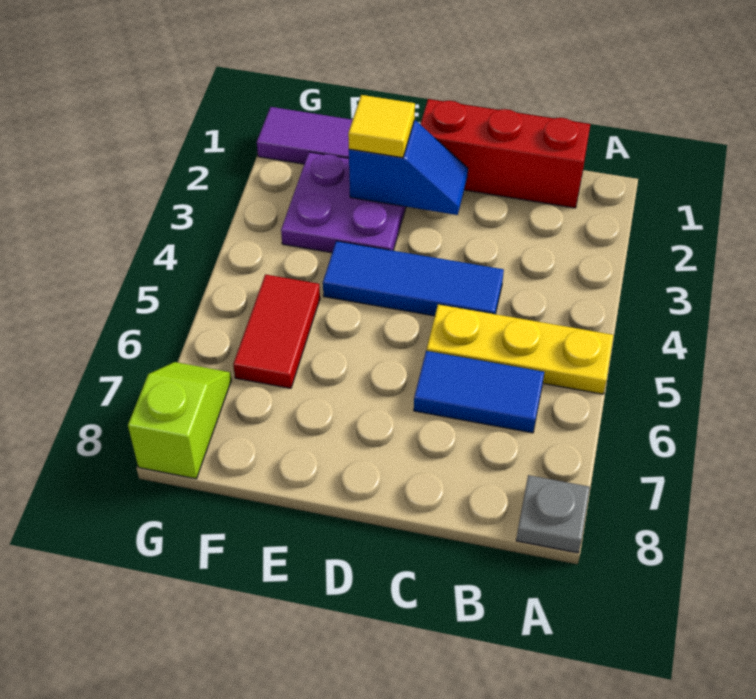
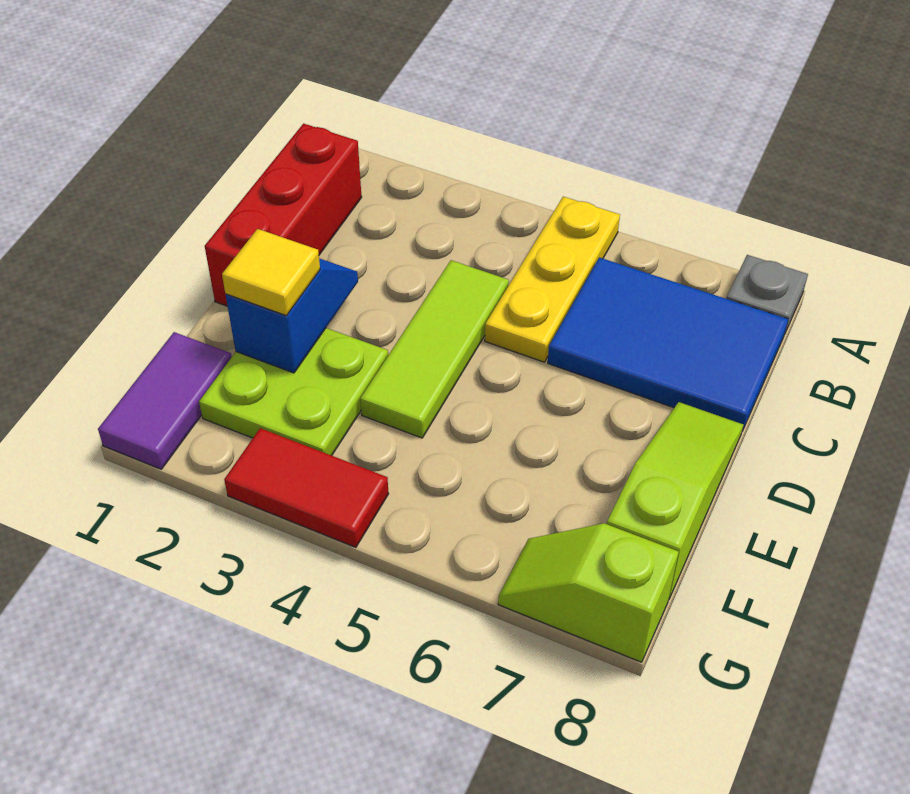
blue 1x2 tile [414,351,544,433] -> blue 2x3 tile [548,257,788,431]
blue 1x3 tile [323,241,504,316] -> lime 1x3 tile [360,260,509,438]
none -> lime 1x3 slope [607,402,743,598]
purple 2x2 plate [281,152,406,253] -> lime 2x2 plate [199,328,388,456]
red 1x2 tile [233,274,320,388] -> red 1x2 tile moved to [224,428,389,547]

